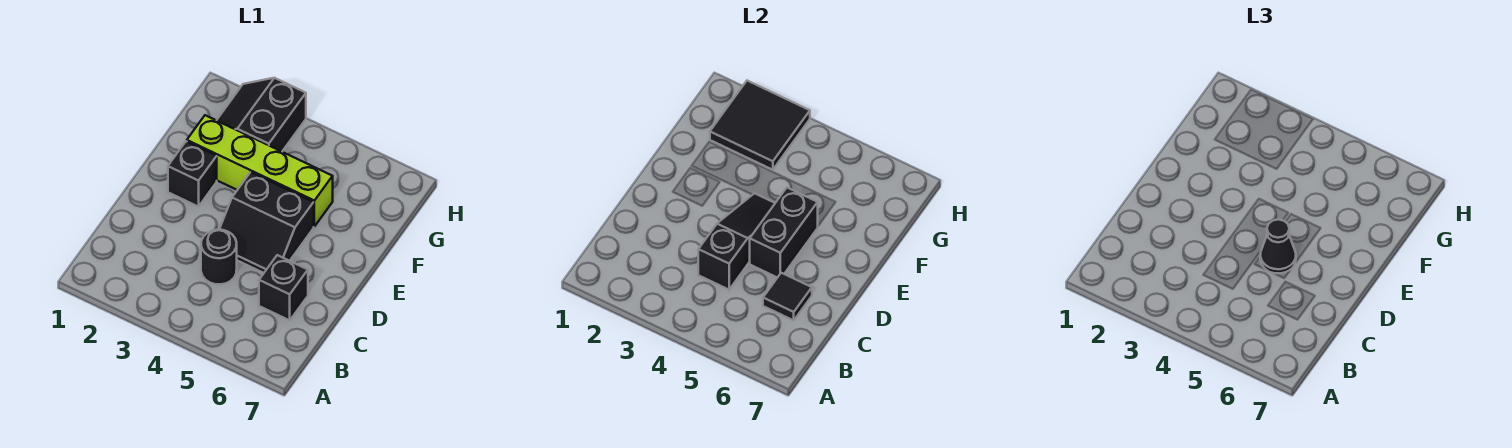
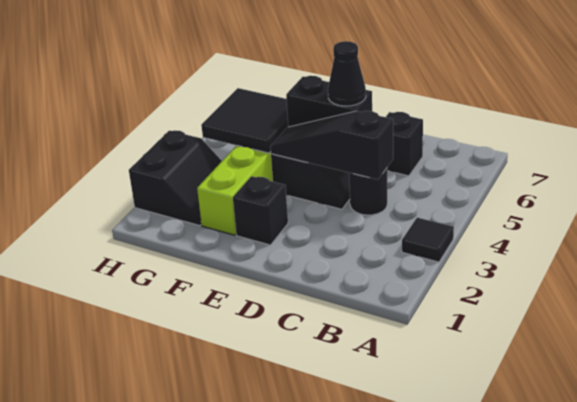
black 1x1 tile [763,273,812,320] -> black 1x1 tile moved to [402,217,454,262]
black 2x2 slope [217,78,306,151] -> black 2x2 slope turned to [129,130,222,226]
black 2x2 tile [710,81,810,170] -> black 2x2 tile moved to [201,88,288,153]

